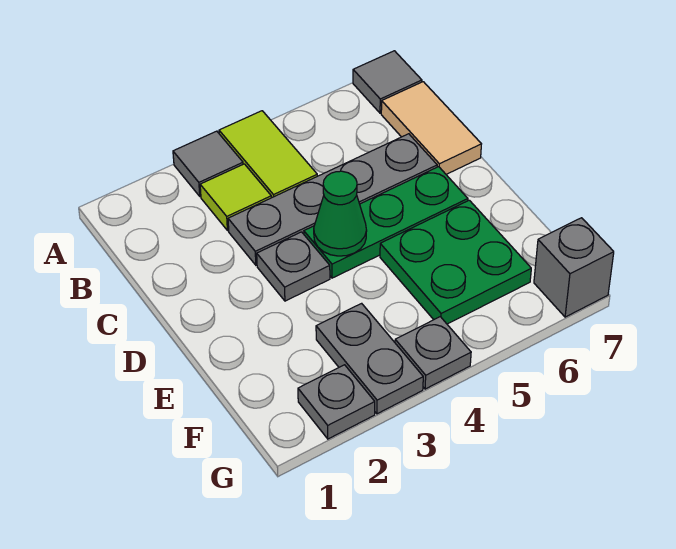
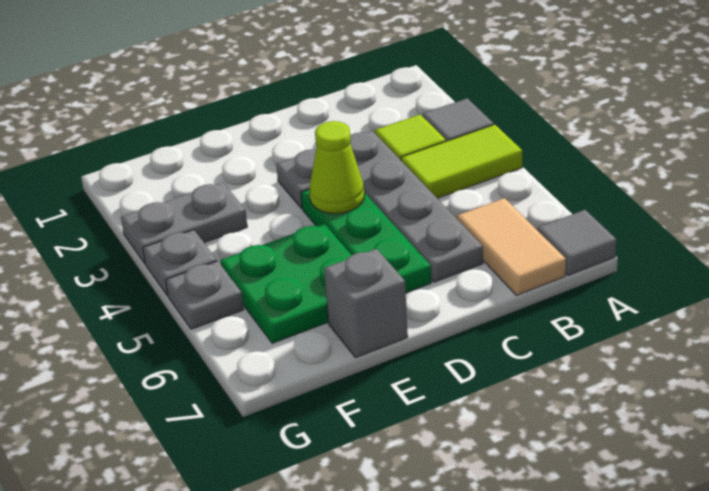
tan 1x2 tile [381,82,481,174] -> tan 1x2 tile turned to [457,198,566,295]
green 1x1 cone [314,171,367,256] -> lime 1x1 cone [310,121,364,214]
grey 1x1 plate [298,365,375,439] -> grey 1x1 plate moved to [166,261,244,329]
grey 1x1 brick [534,218,614,317] -> grey 1x1 brick moved to [324,249,408,358]

